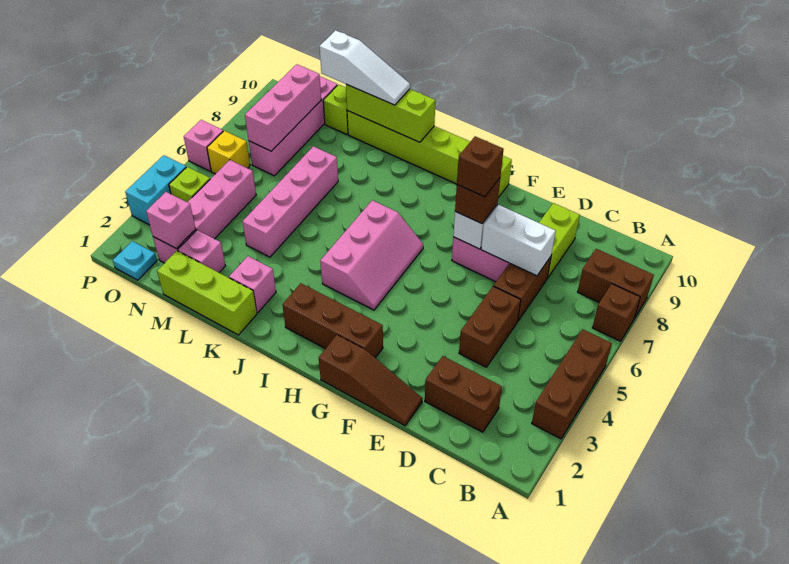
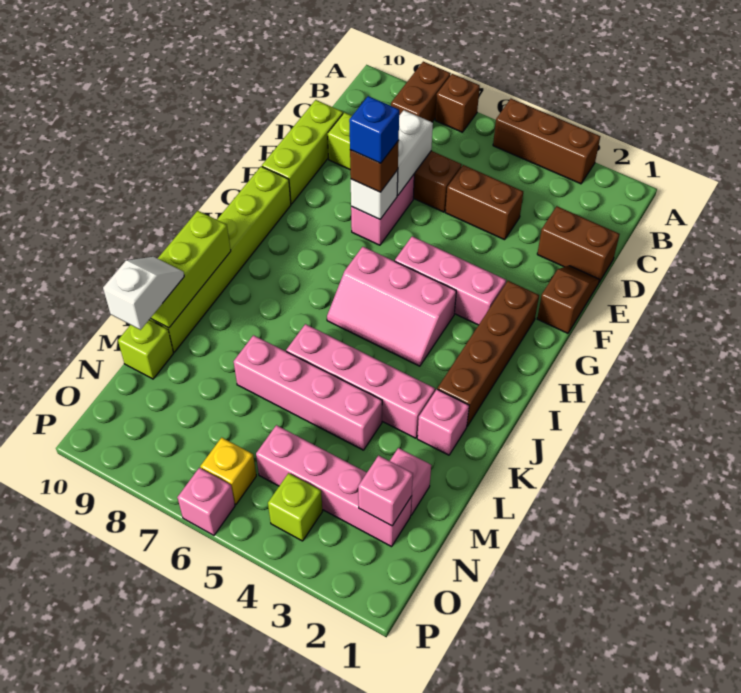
brown 1x2 brick [425,356,502,432] -> brown 1x2 brick turned to [537,206,620,282]
brown 1x3 slope [319,335,423,426] -> brown 1x2 slope [537,266,599,333]
brown 1x1 brick [457,136,504,197] -> blue 1x1 brick [349,96,399,163]
brown 1x3 brick [283,283,383,358] -> brown 1x4 brick [438,281,539,426]
pink 2x3 slope [320,200,423,310] -> pink 2x3 slope turned to [327,247,456,366]
lime 1x3 brick [157,251,257,335] -> lime 1x3 brick moved to [262,100,343,204]
white 1x3 slope [320,30,410,105] -> white 1x2 slope [103,257,184,330]
pink 1x4 brick [249,77,337,176] -> pink 1x4 brick moved to [286,324,435,438]
pink 1x3 brick [245,64,321,151] -> pink 1x3 brick moved to [395,236,506,325]
cyan 1x1 plate [113,241,157,280] -> none
cyan 1x2 brick [125,155,186,225] -> none

